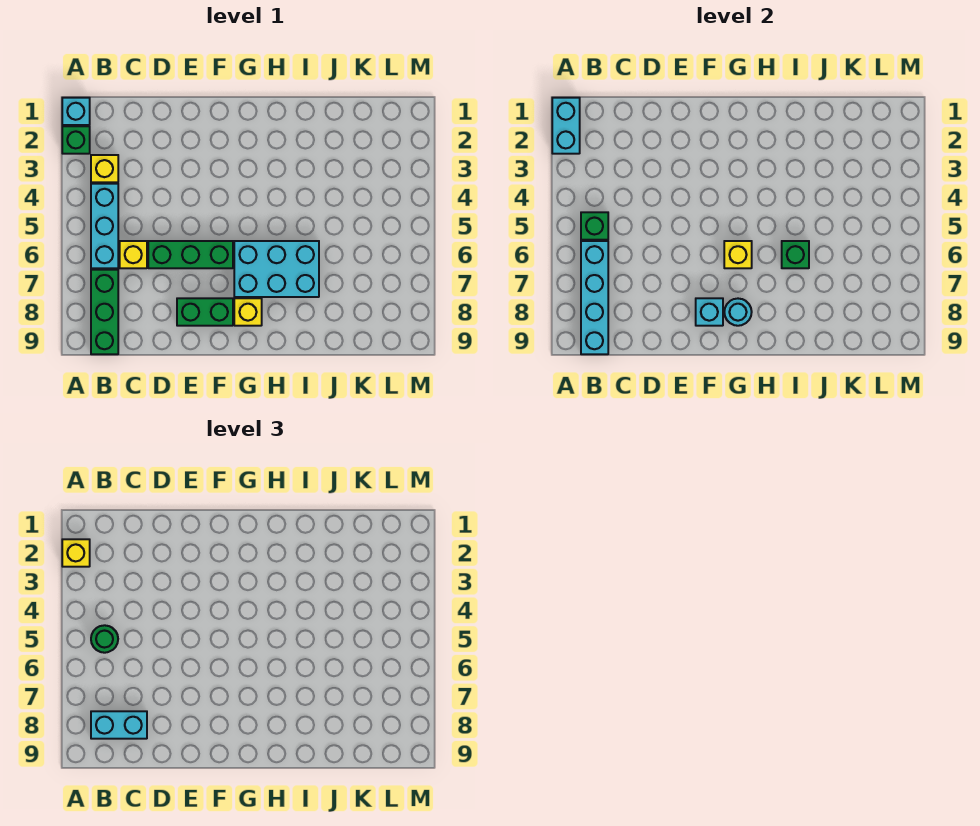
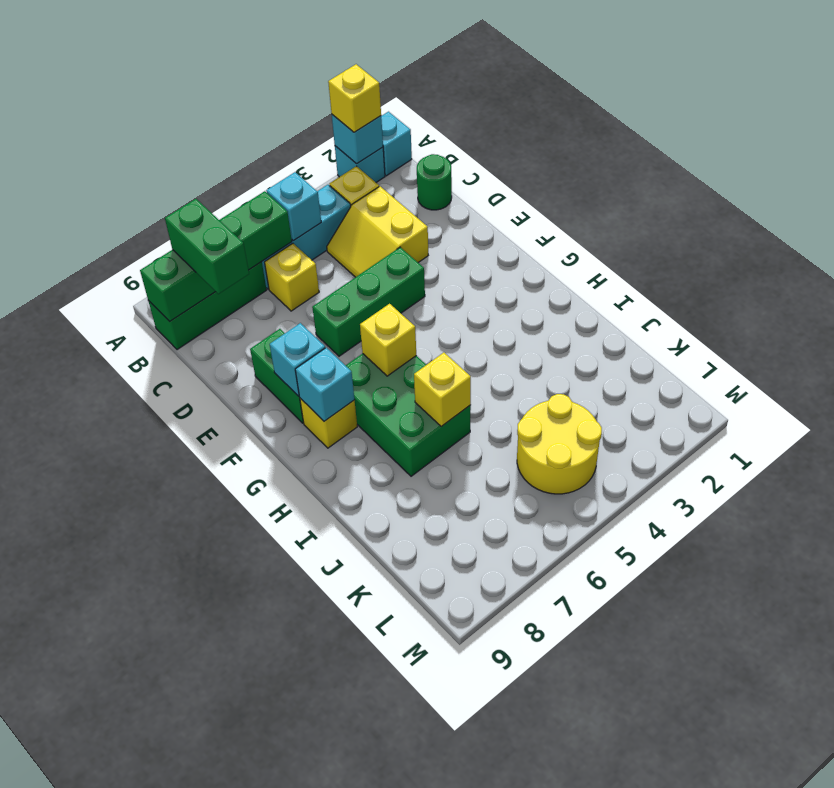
cyan 1x2 brick [552,98,580,154] -> cyan 1x1 brick [332,115,383,164]
green 1x1 brick [62,126,90,154] -> cyan 1x1 brick [335,146,385,182]
green 1x1 brick [581,212,608,240] -> cyan 1x1 brick [266,172,321,241]
green 1x1 round brick [91,625,118,653] -> green 1x1 round brick moved to [417,154,452,210]
cyan 1x4 brick [581,241,608,354] -> green 1x4 brick [140,191,292,321]
cyan 1x2 brick [91,711,147,739] -> green 1x2 brick [165,199,249,294]
none -> yellow 2x2 slope [327,186,428,277]
green 1x3 brick [148,241,233,268] -> green 1x3 brick turned to [312,247,425,356]
cyan 2x3 brick [234,241,319,297] -> green 2x3 brick [345,354,471,476]
cyan 1x1 round brick [724,299,752,326] -> cyan 1x1 brick [295,348,354,421]
green 1x1 brick [782,241,809,268] -> yellow 1x1 brick [414,353,471,427]
none -> yellow 2x2 round brick [517,394,602,494]

